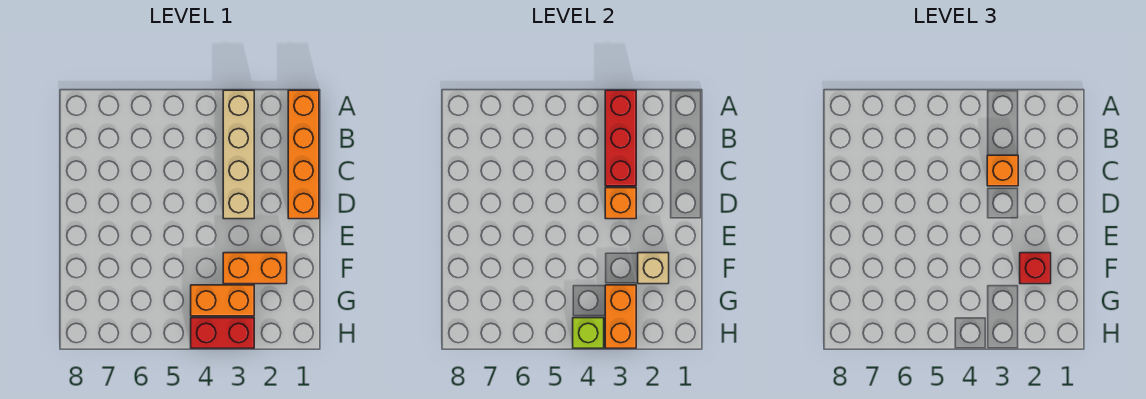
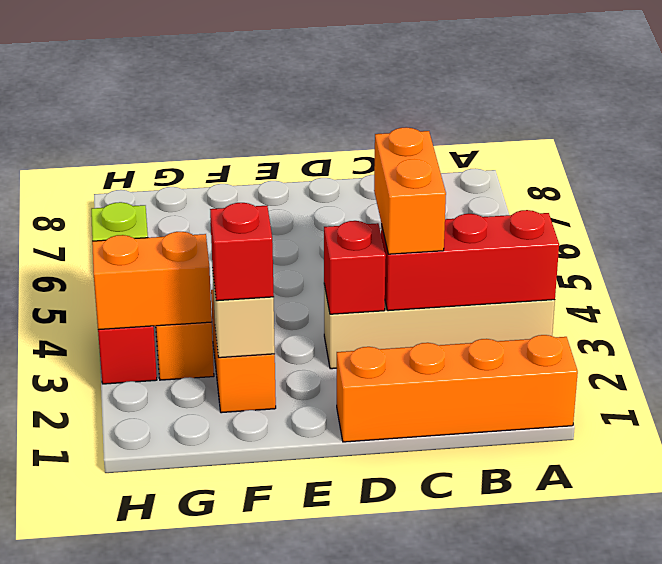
orange 1x1 brick [987,155,1018,186] -> orange 1x2 brick [374,127,446,254]
orange 1x1 brick [605,188,636,219] -> red 1x1 brick [324,221,386,314]

